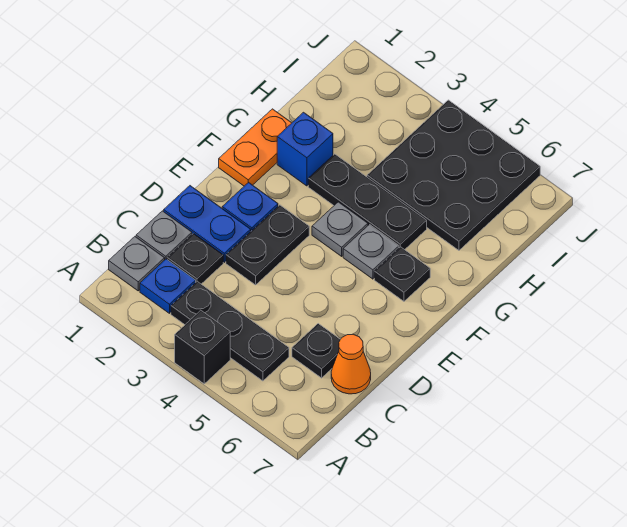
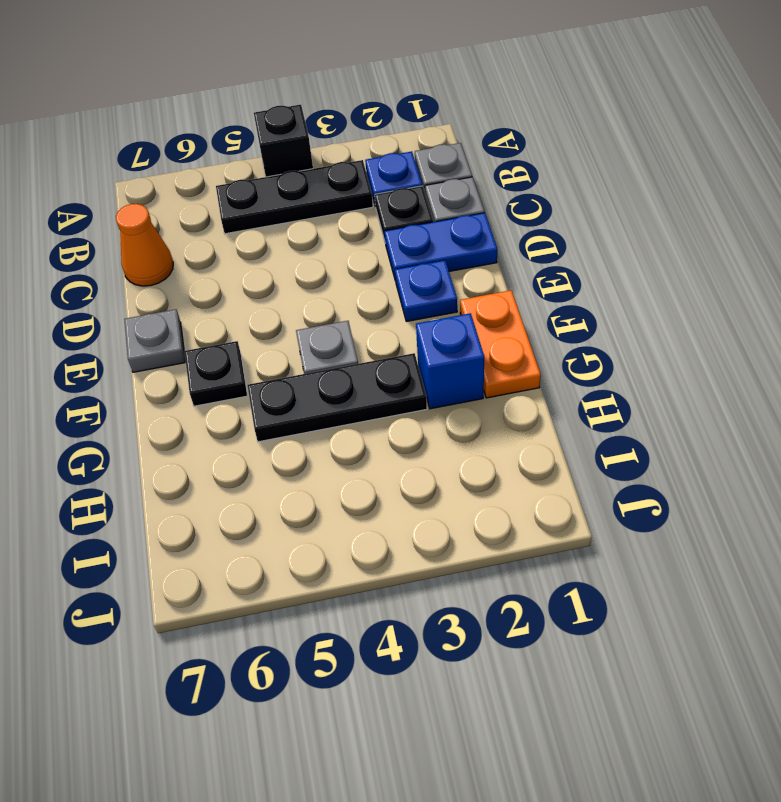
black 1x1 plate [292,324,340,378] -> none
black 1x2 plate [226,205,309,285] -> none
grey 1x1 plate [343,225,399,279] -> grey 1x1 plate moved to [124,309,186,372]
black 3x3 plate [367,100,540,250] -> none

